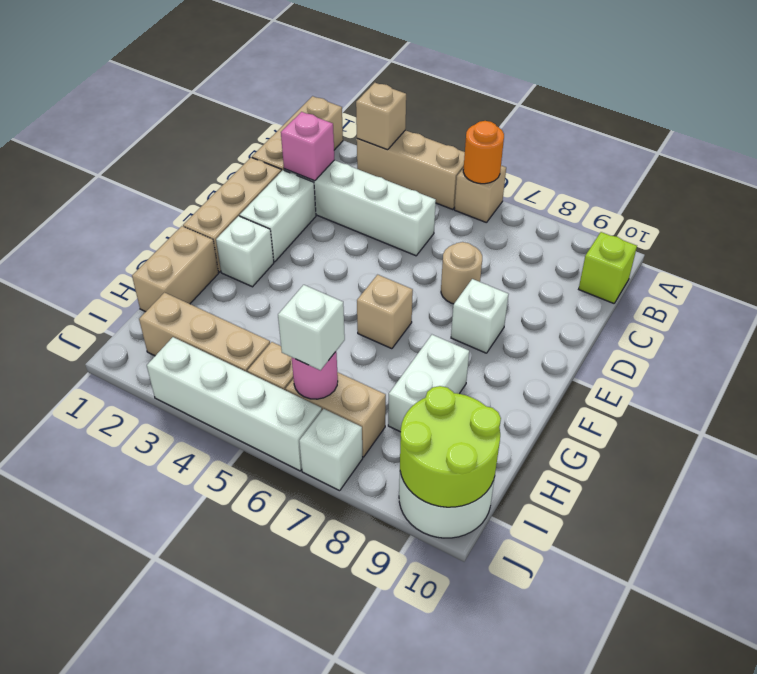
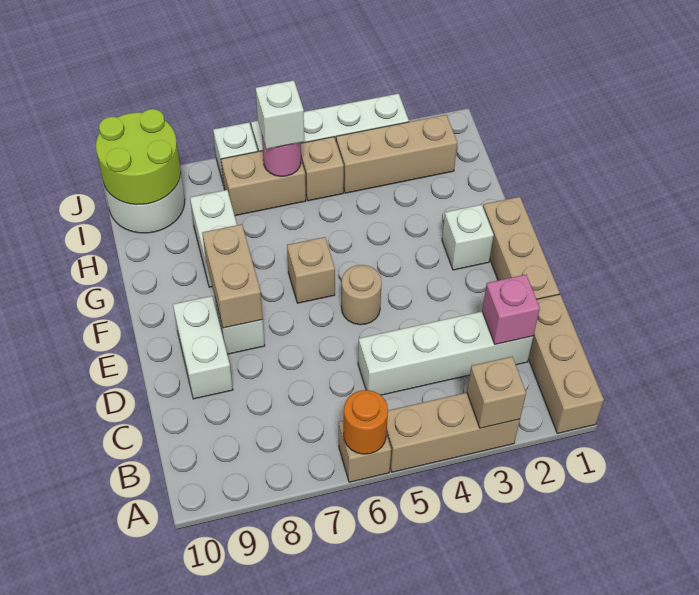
lime 1x1 brick [579,232,637,303] -> none
white 1x2 brick [240,170,316,262] -> white 1x2 brick moved to [173,296,233,399]
tan 1x1 round brick [441,242,482,304] -> tan 1x1 round brick moved to [341,265,382,325]
tan 1x2 brick [132,226,219,312] -> tan 1x2 brick moved to [202,224,263,328]

